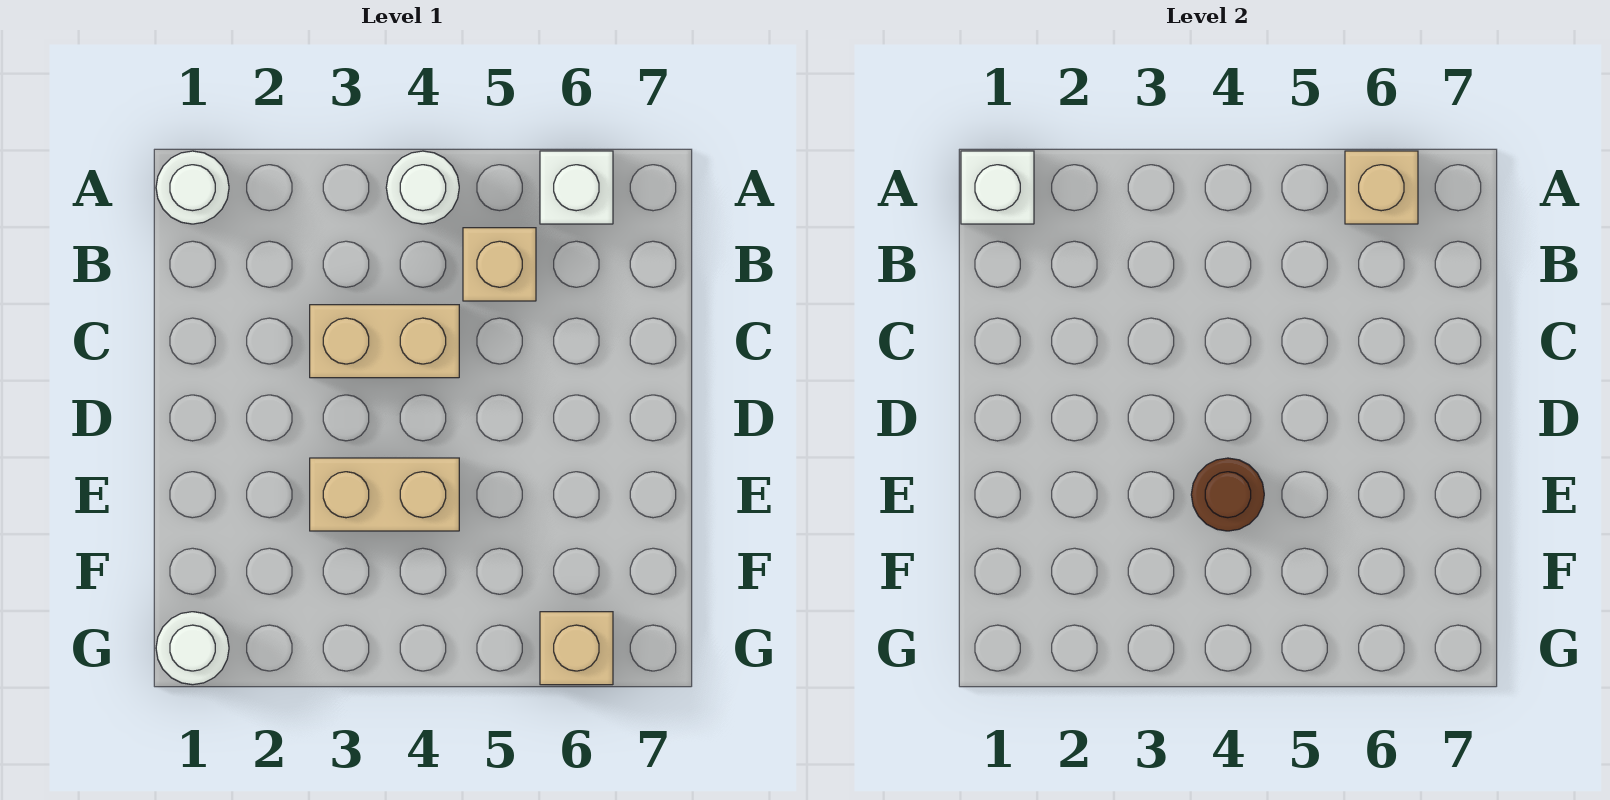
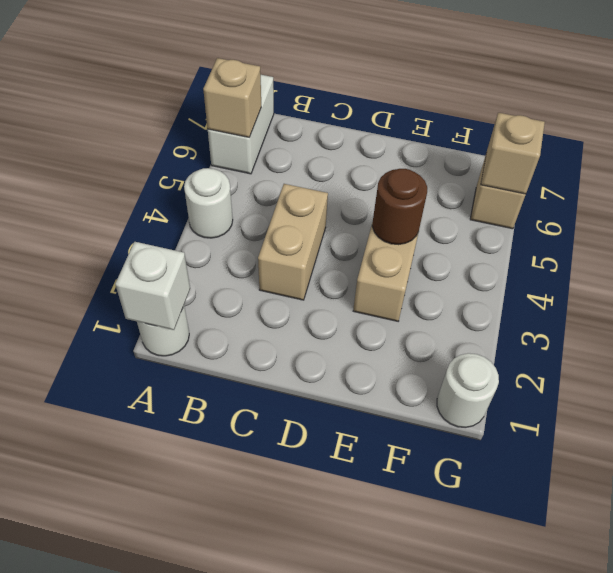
white 1x1 brick [540,151,613,224] -> white 1x2 brick [208,75,274,174]
tan 1x1 brick [463,228,536,301] -> tan 1x1 brick moved to [481,113,545,194]

